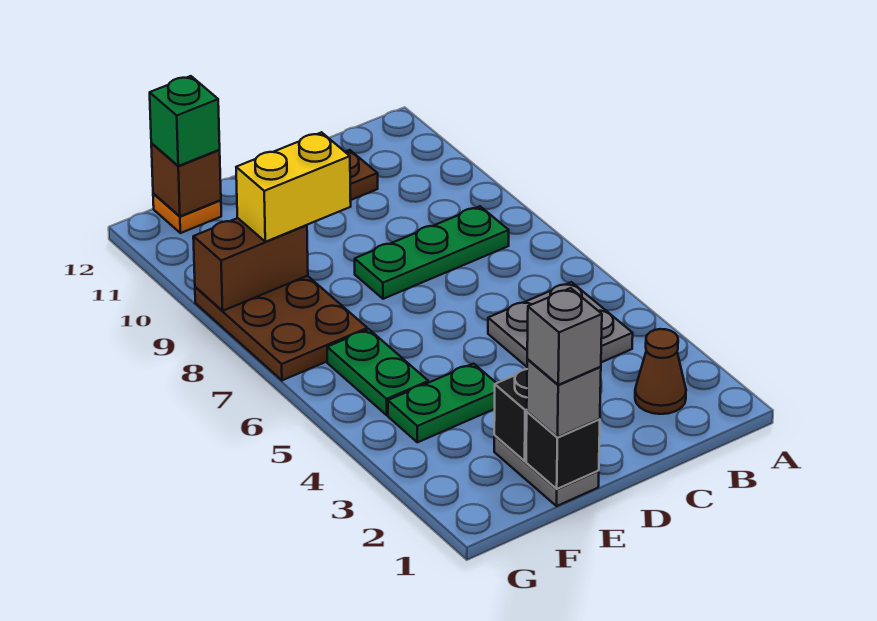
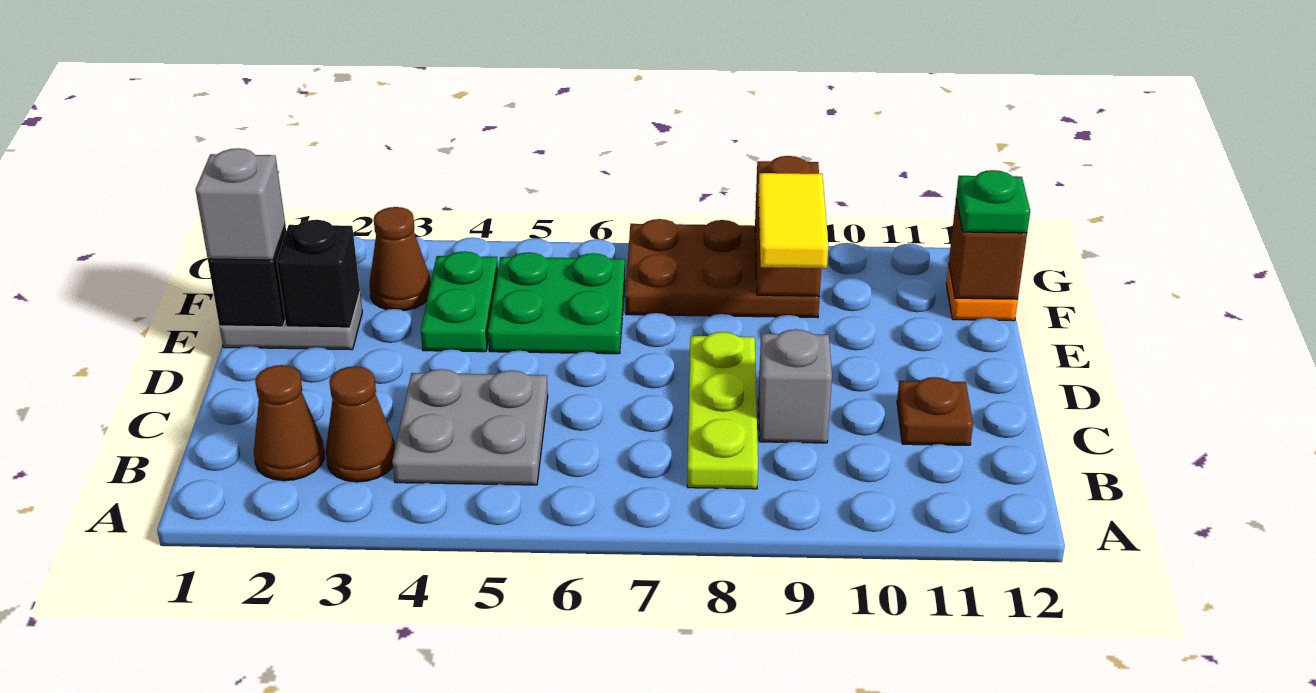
none -> brown 1x1 cone [326,366,395,482]
green 1x3 plate [355,206,509,299] -> lime 1x3 plate [687,332,758,489]
grey 1x1 brick [527,288,602,385] -> grey 1x1 brick moved to [758,329,832,443]
yellow 1x2 brick [236,132,351,242] -> yellow 1x2 tile [758,173,828,268]
none -> brown 1x1 cone [370,207,431,311]
green 1x2 plate [327,329,428,415] -> green 2x2 plate [488,252,625,354]
green 1x1 brick [150,76,220,166] -> green 1x1 plate [956,170,1030,233]

